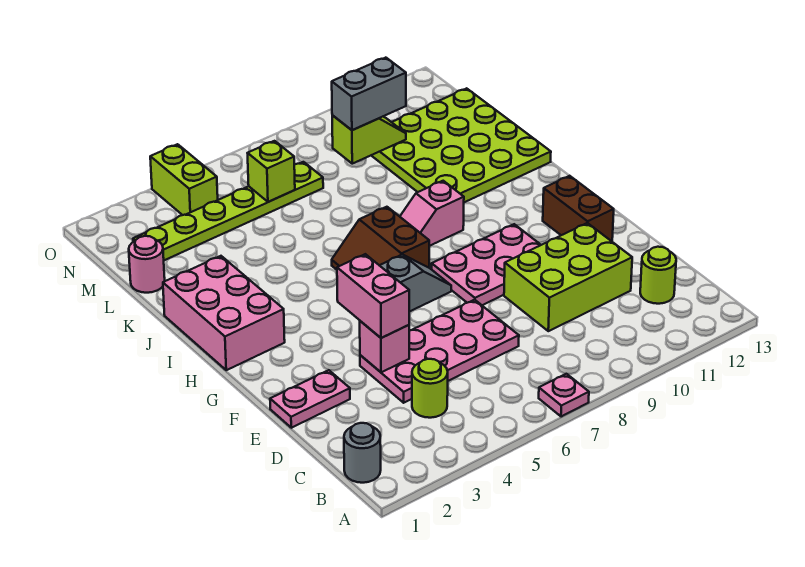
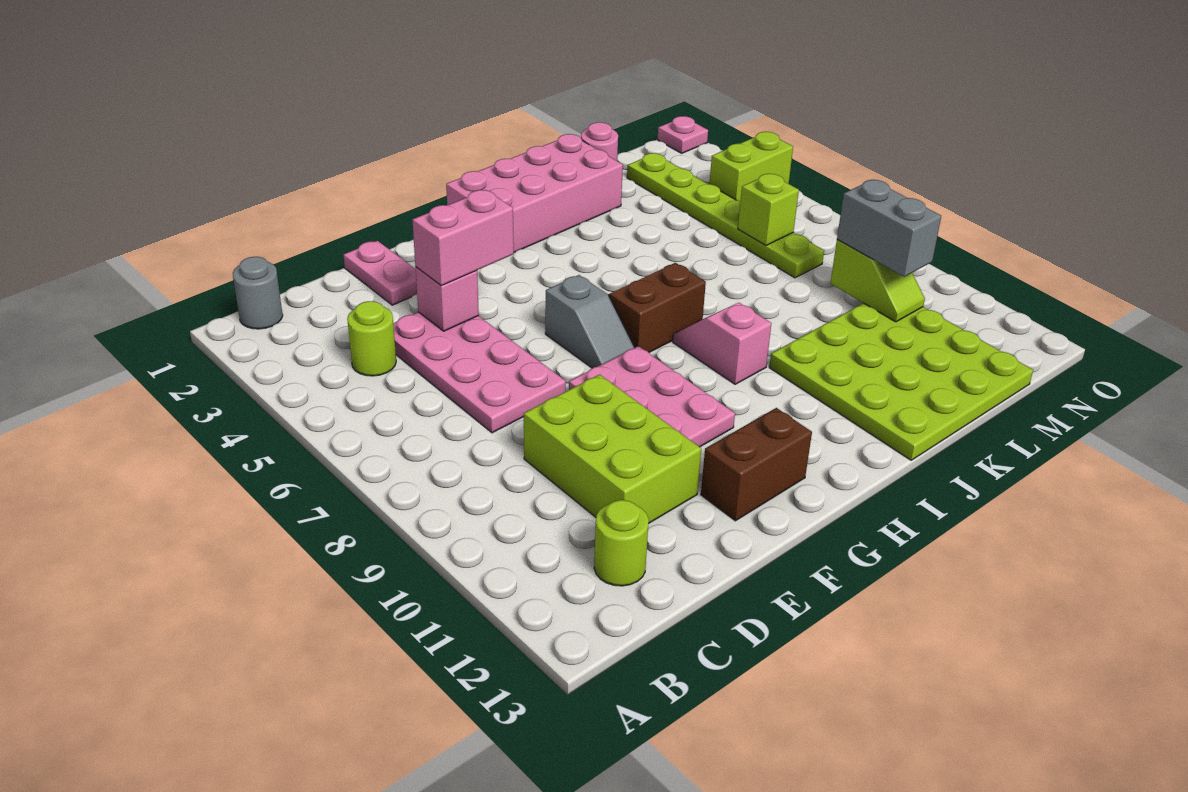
pink 1x1 plate [539,374,589,417] -> pink 1x1 plate moved to [658,116,708,153]
pink 2x3 brick [163,256,285,370] -> pink 2x4 brick [446,134,623,252]

